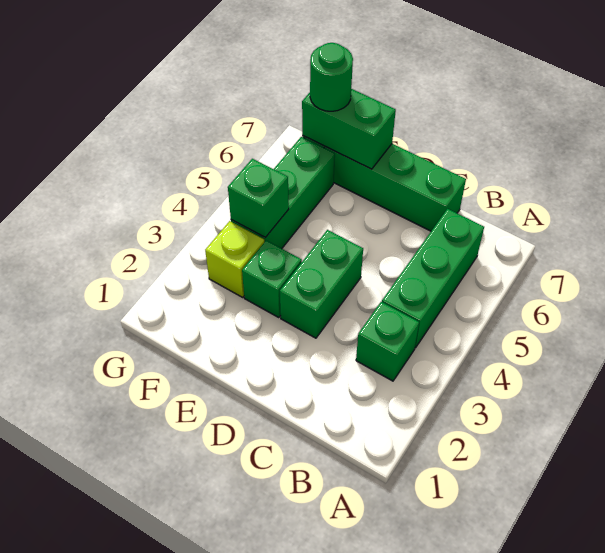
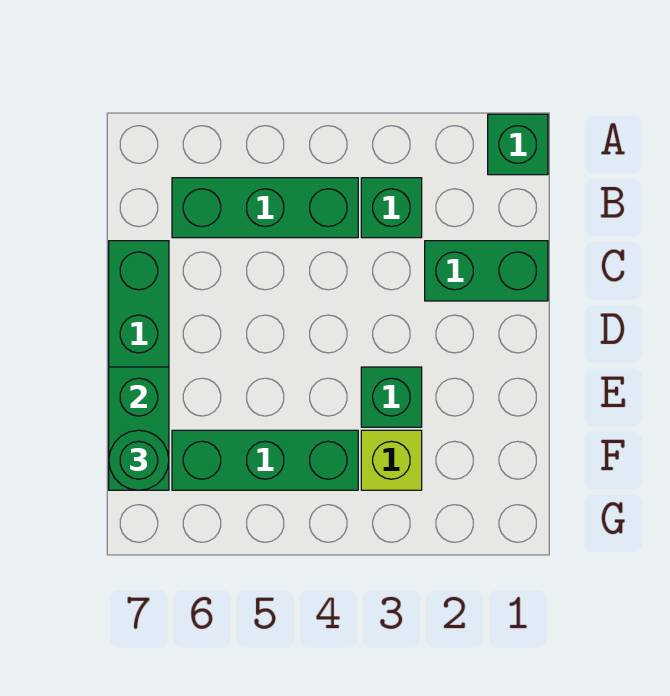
green 1x2 brick [280,230,363,338] -> green 1x2 brick moved to [425,241,548,301]
green 1x1 brick [228,159,289,237] -> green 1x1 brick moved to [488,114,548,175]

